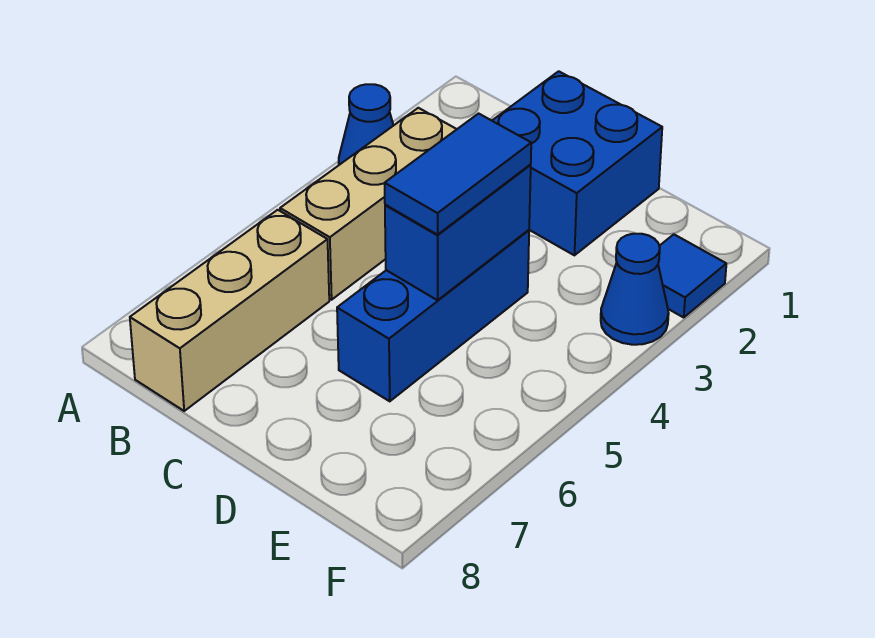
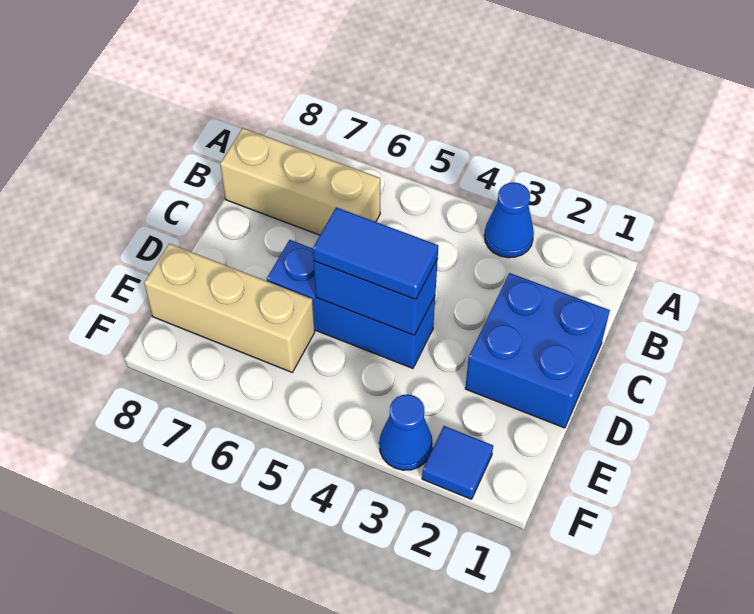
tan 1x3 brick [280,108,457,300] -> tan 1x3 brick moved to [144,244,315,372]

